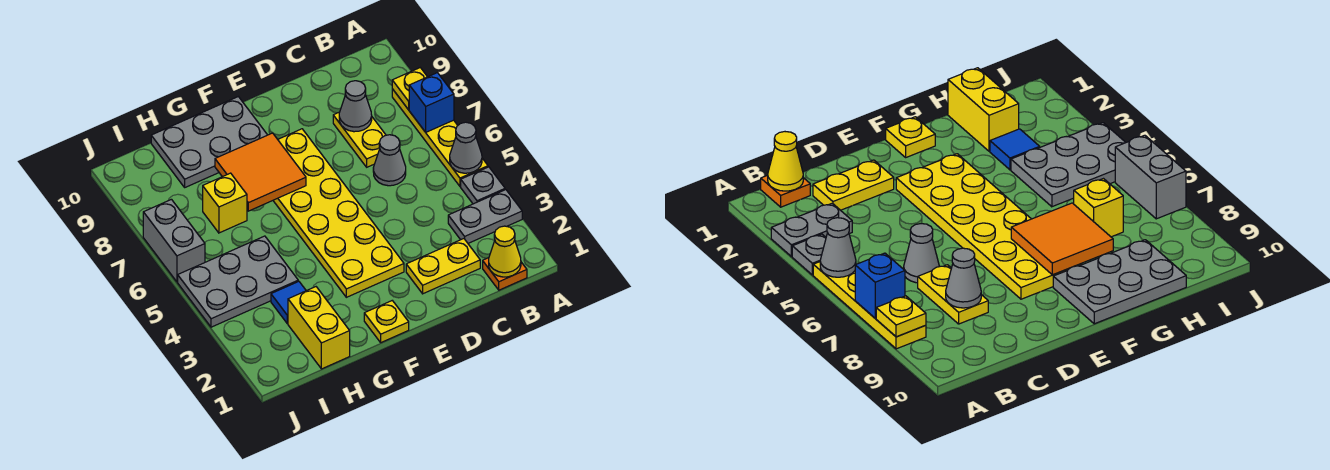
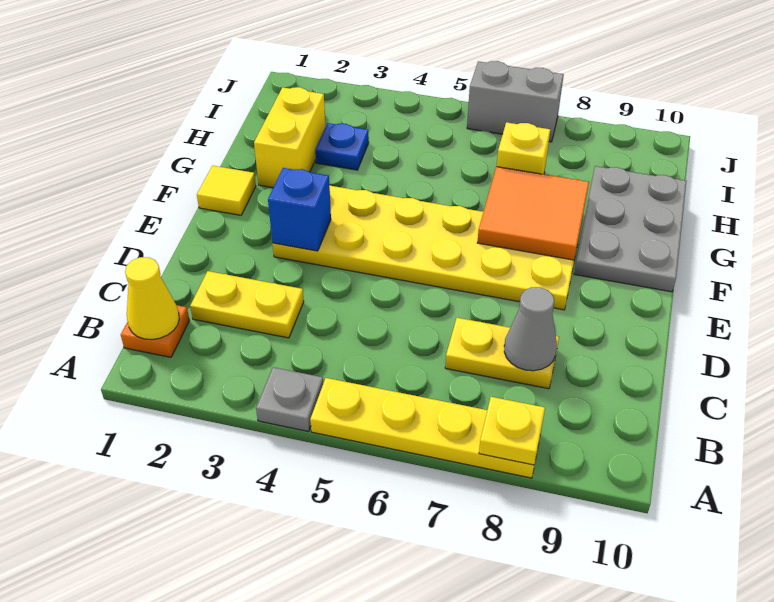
grey 1x2 plate [448,190,522,243] -> none
grey 1x1 cone [450,122,482,173] -> none
blue 1x1 brick [409,73,454,132] -> blue 1x1 brick moved to [268,168,331,251]
yellow 1x2 plate [406,239,480,294] -> yellow 1x2 plate turned to [190,271,304,338]
grey 1x1 cone [373,135,406,186] -> none
yellow 1x1 plate [364,301,409,342] -> yellow 1x1 tile [197,166,256,215]
yellow 1x2 brick [288,287,350,369] -> yellow 1x2 brick turned to [254,87,326,188]
blue 1x1 tile [271,281,306,324] -> blue 1x1 plate [315,123,369,170]
grey 2x3 plate [178,236,298,327] -> none

